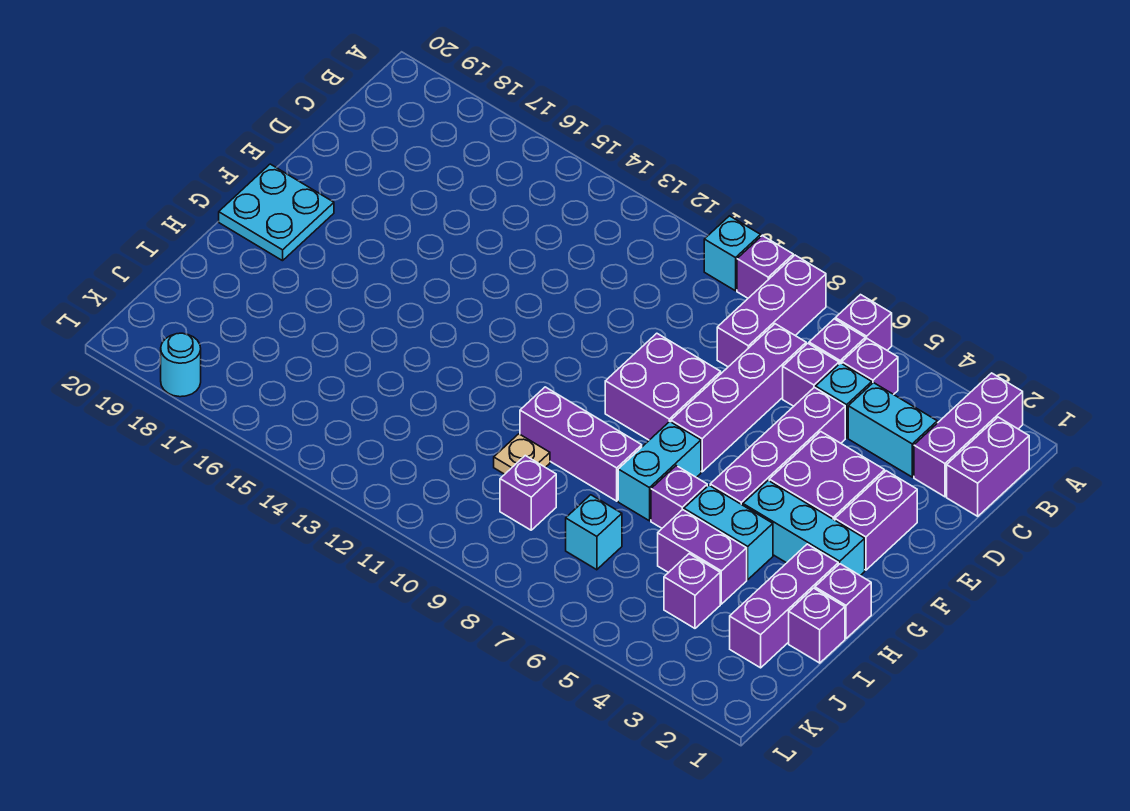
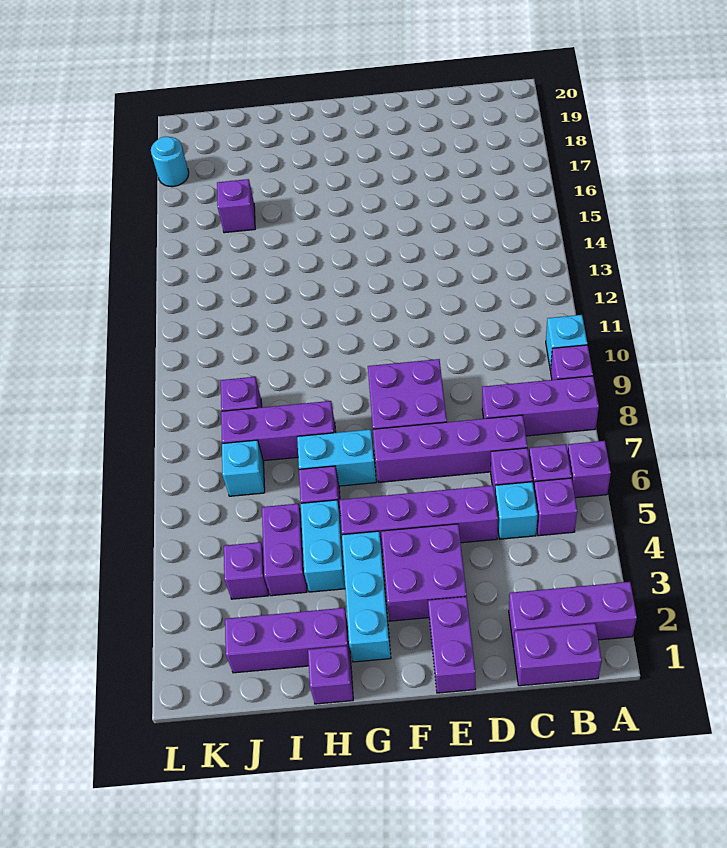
cyan 1x2 brick [848,383,937,477] -> none
purple 1x2 brick [835,471,917,570] -> purple 1x2 brick turned to [428,597,476,693]
cyan 2x2 plate [219,164,334,261] -> none
purple 1x3 brick [520,387,642,501] -> purple 1x3 brick turned to [221,401,336,461]
purple 1x1 brick [789,588,845,663] -> purple 1x1 brick moved to [217,179,255,233]
tan 1x1 plate [494,434,550,474] -> none

